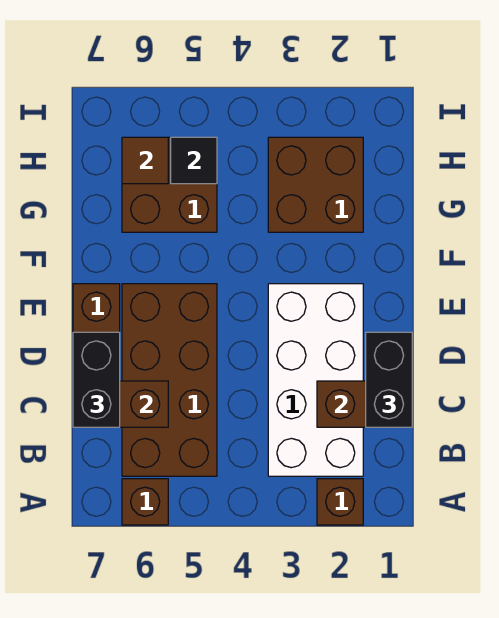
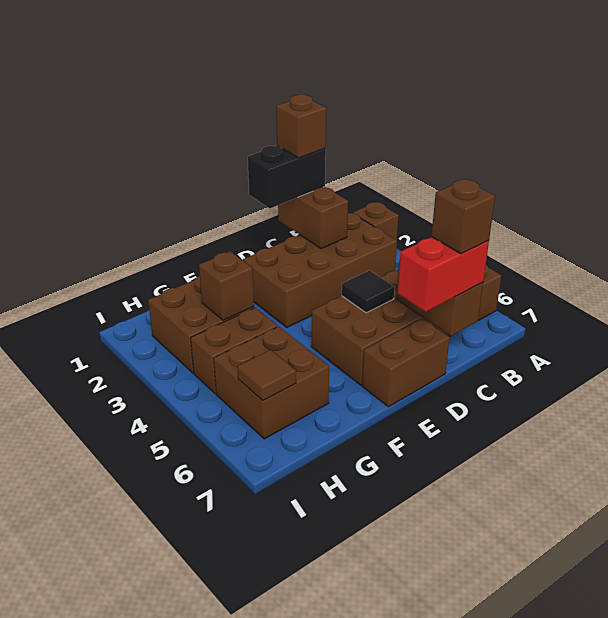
white 2x4 brick [268,284,363,476] -> brown 2x4 brick [243,213,397,327]
none -> brown 1x1 brick [276,95,326,158]
black 1x2 brick [73,332,120,427] -> red 1x2 brick [398,237,489,312]
none -> brown 1x1 brick [431,180,495,254]
none -> brown 1x1 brick [199,252,254,320]
none -> brown 1x2 brick [191,308,278,394]
black 1x1 tile [171,137,217,184] -> black 1x1 tile moved to [342,270,395,313]

